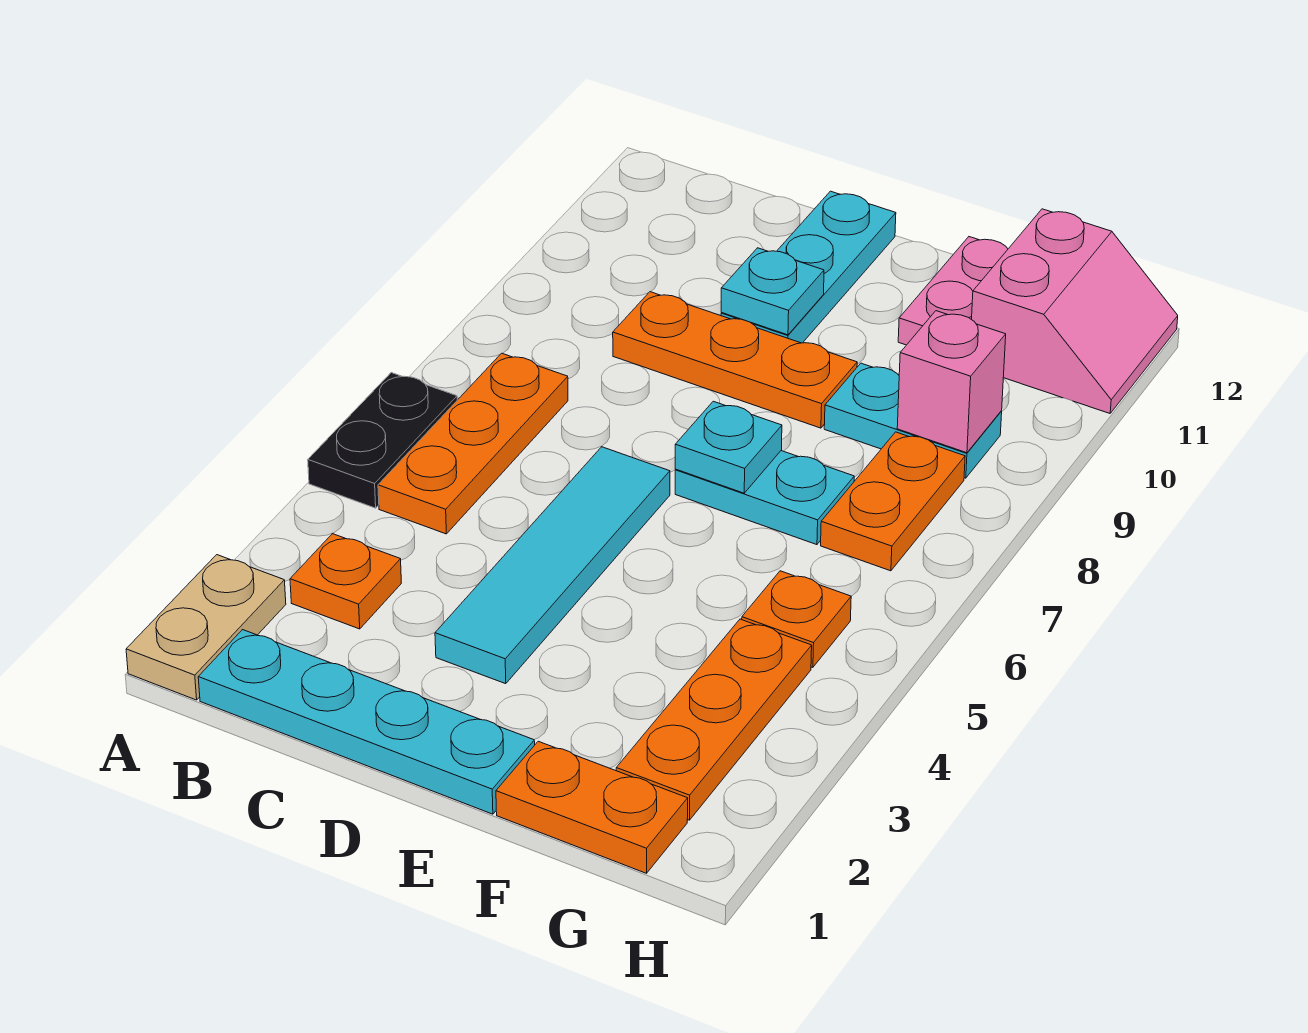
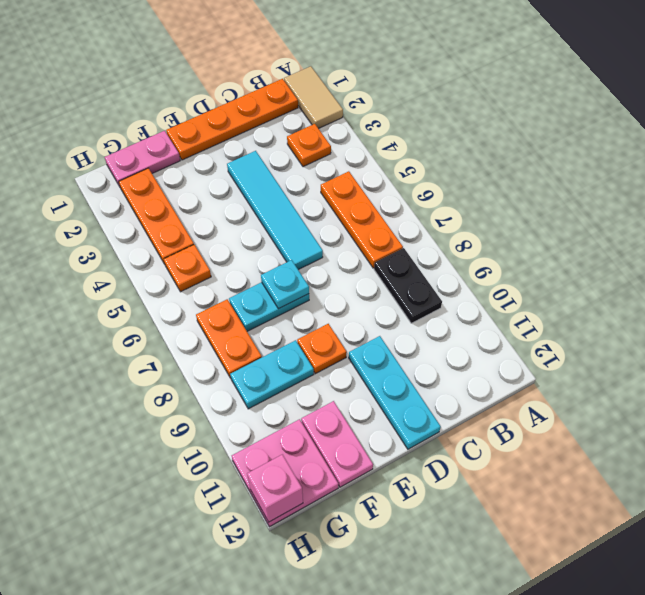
tan 1x2 plate [126,555,286,700] -> tan 1x2 tile [284,66,343,128]
black 1x2 plate [308,373,457,508] -> black 1x2 plate moved to [374,248,442,323]
cyan 1x4 plate [198,630,535,814] -> orange 1x4 plate [166,79,298,160]
orange 1x3 plate [613,292,857,428] -> orange 1x1 plate [297,324,347,374]
cyan 1x1 plate [721,248,824,335] -> none
orange 1x2 plate [496,741,688,873] -> pink 1x2 plate [105,131,180,186]
pink 1x1 brick [897,311,1006,453] -> pink 1x1 brick moved to [247,454,303,522]
pink 2x2 slope [972,209,1178,413] -> pink 2x2 plate [232,419,338,527]

